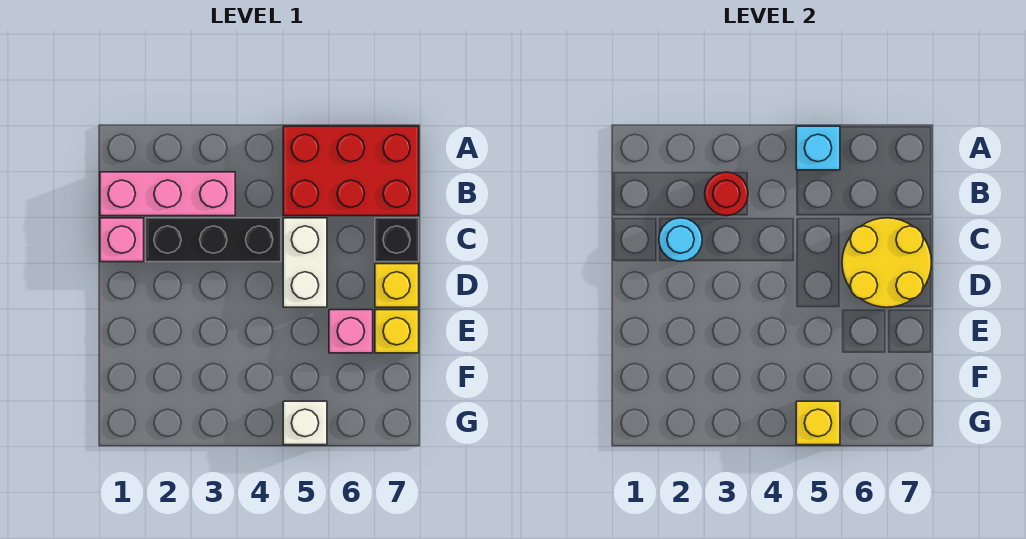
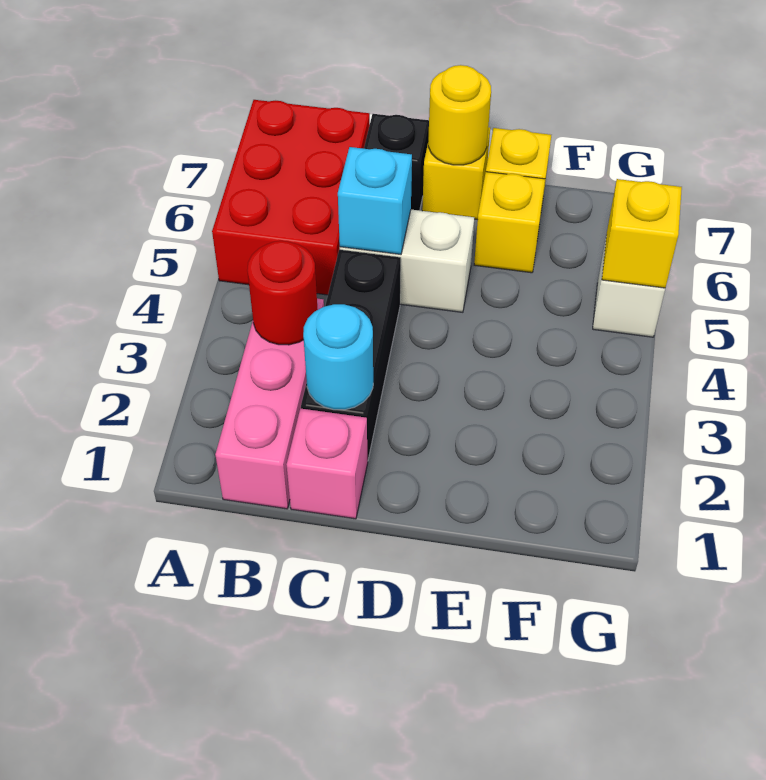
cyan 1x1 brick [796,126,840,170] -> cyan 1x1 brick moved to [338,147,412,254]
yellow 2x2 round brick [842,218,931,307] -> yellow 1x1 round brick [428,65,491,165]
pink 1x1 brick [329,310,373,353] -> yellow 1x1 brick [474,172,545,273]

